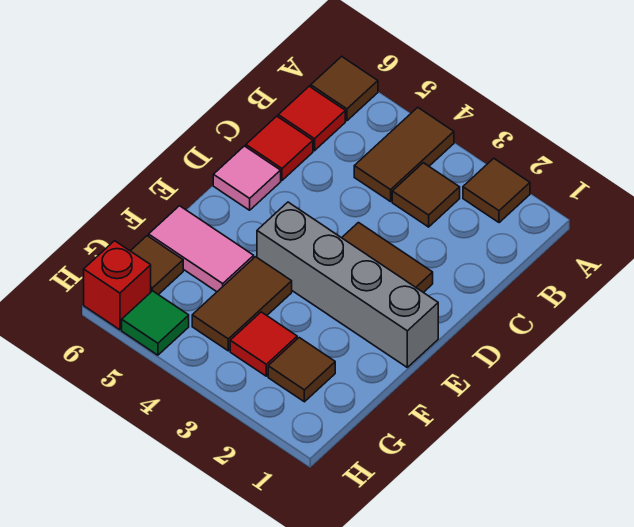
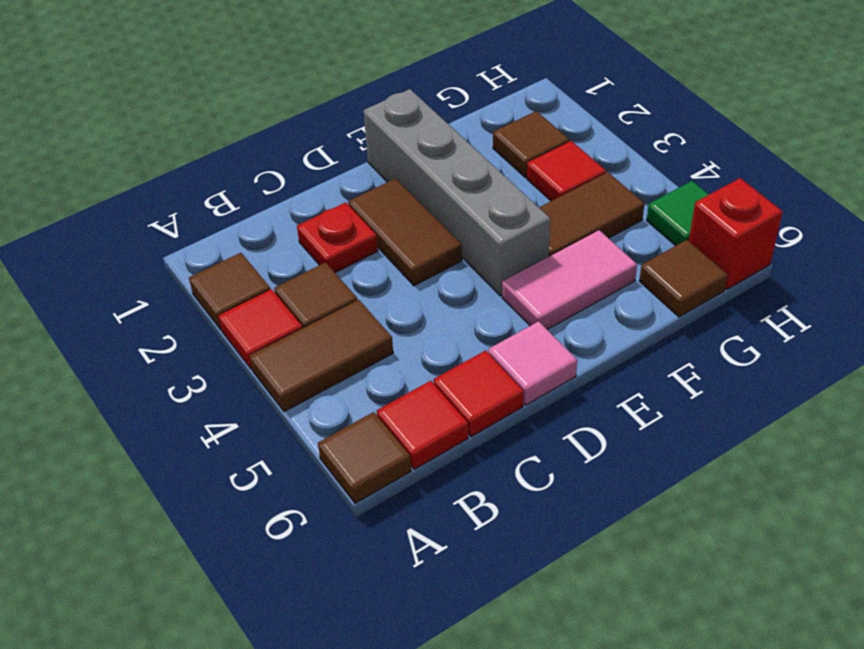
none -> red 1x1 tile [219,289,302,370]
none -> red 1x1 plate [297,202,378,273]
pink 1x2 tile [149,206,254,292] -> pink 1x2 tile turned to [502,230,637,329]

